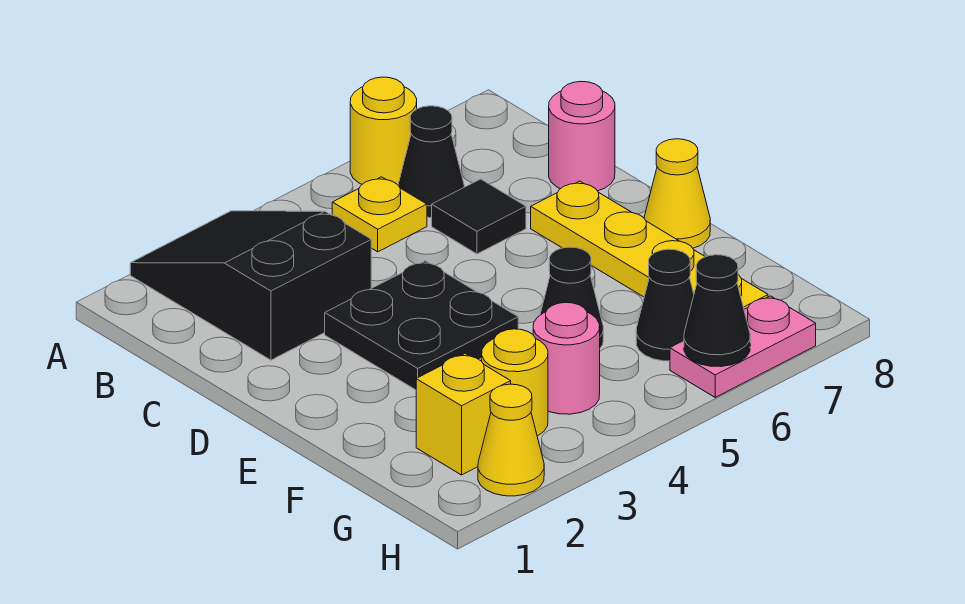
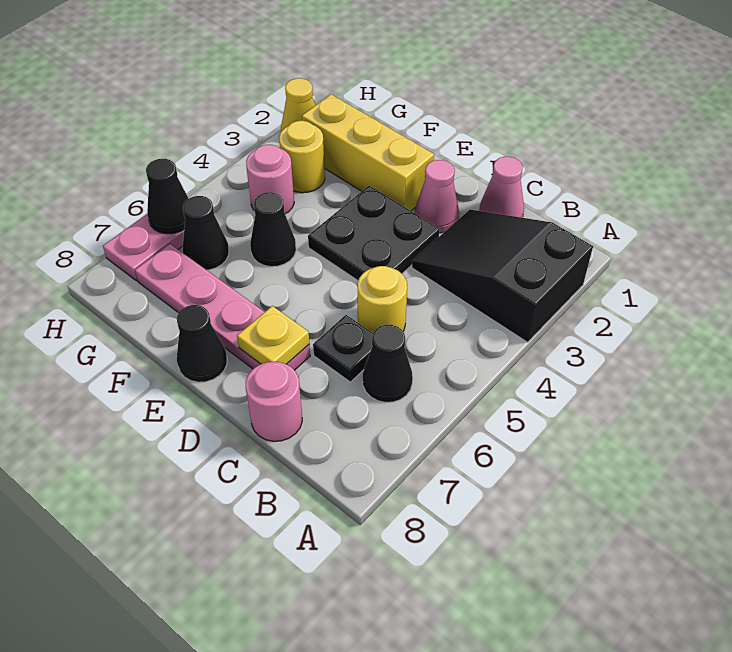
black 2x3 slope [130,211,371,360] -> black 2x3 slope turned to [412,210,593,342]
yellow 1x1 round brick [350,77,417,185] -> yellow 1x1 round brick moved to [357,266,407,333]
yellow 1x1 plate [332,177,427,252] -> yellow 1x1 plate moved to [237,306,309,364]
none -> pink 1x1 cone [479,157,524,218]
black 1x1 tile [432,179,526,254] -> black 1x1 plate [313,315,373,382]
none -> pink 1x1 cone [415,160,459,233]
yellow 1x4 plate [531,181,768,309] -> pink 1x4 plate [135,244,310,370]
yellow 1x1 cone [644,139,710,248] -> black 1x1 cone [177,305,227,382]
yellow 1x1 brick [416,354,511,475] -> yellow 1x3 brick [302,94,434,211]

